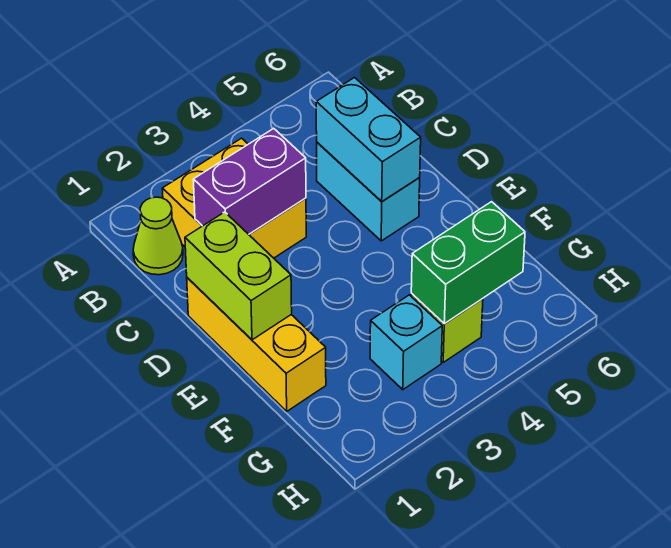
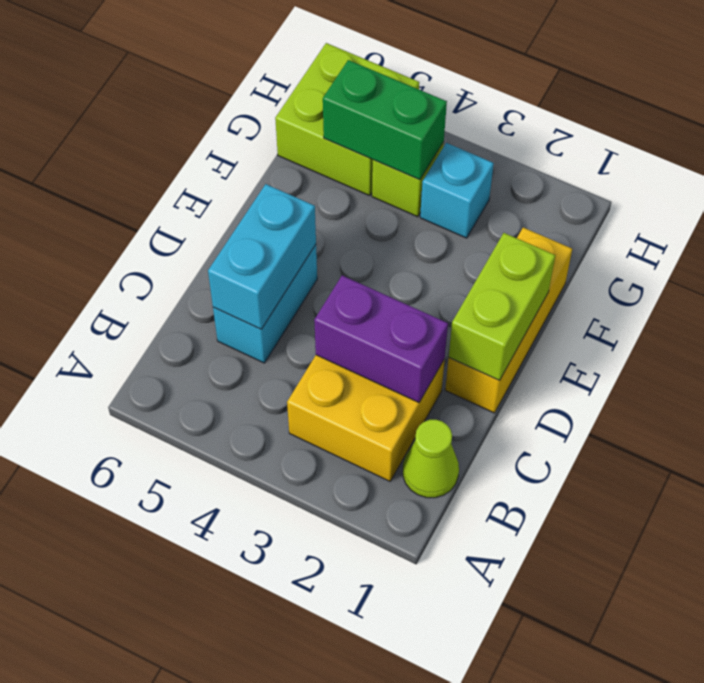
none -> lime 2x2 brick [275,43,419,196]

